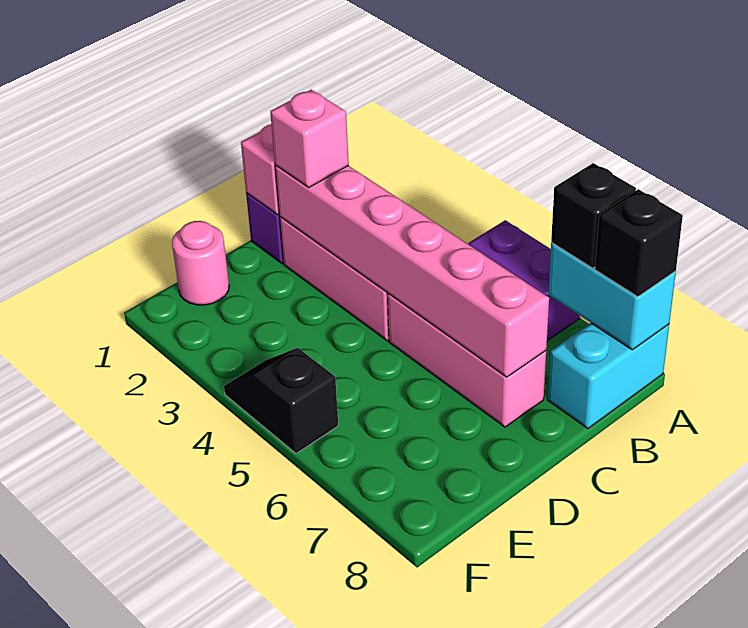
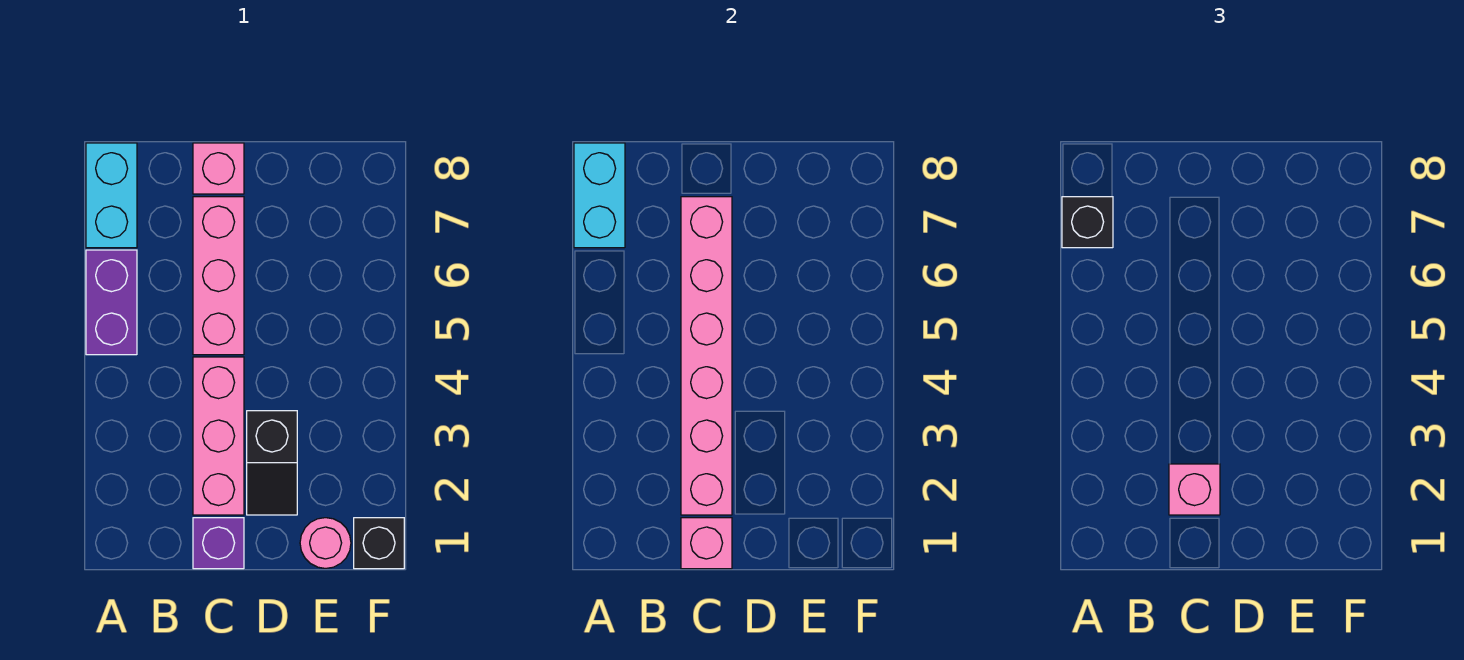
cyan 1x2 brick [548,323,669,429] -> cyan 1x2 brick turned to [86,143,137,248]
black 1x1 brick [595,189,683,297] -> black 1x1 brick moved to [354,518,404,569]
none -> pink 1x1 brick [193,143,244,194]
black 1x2 slope [224,348,338,454] -> black 1x2 slope moved to [247,411,297,515]

